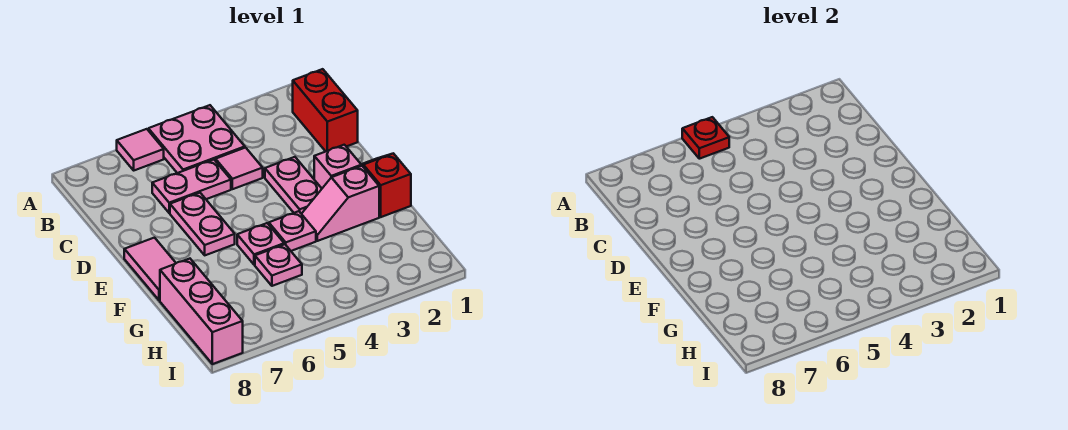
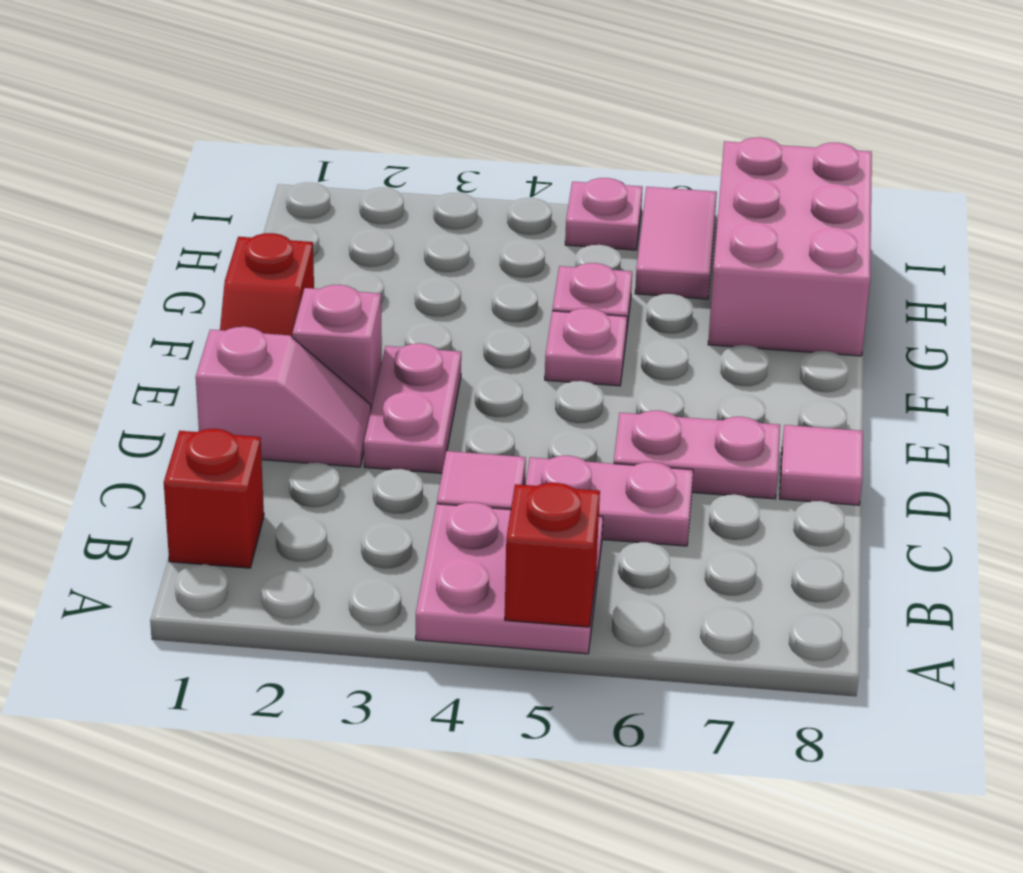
red 1x1 plate [682,117,729,159] -> red 1x1 brick [505,483,600,627]
pink 1x1 tile [117,129,164,170] -> pink 1x1 tile moved to [780,425,863,505]
red 1x2 brick [293,69,358,151] -> red 1x1 brick [164,429,264,568]
pink 1x2 plate [170,193,235,255] -> pink 1x2 plate turned to [614,410,780,499]
pink 1x2 tile [124,238,176,301] -> pink 1x2 tile moved to [635,187,717,299]
pink 1x2 slope [302,166,379,241] -> pink 1x2 slope moved to [196,327,371,467]
pink 1x1 plate [269,211,316,251] -> pink 1x1 plate moved to [565,178,643,250]
pink 1x3 brick [160,259,243,364] -> pink 2x3 brick [708,137,872,356]

